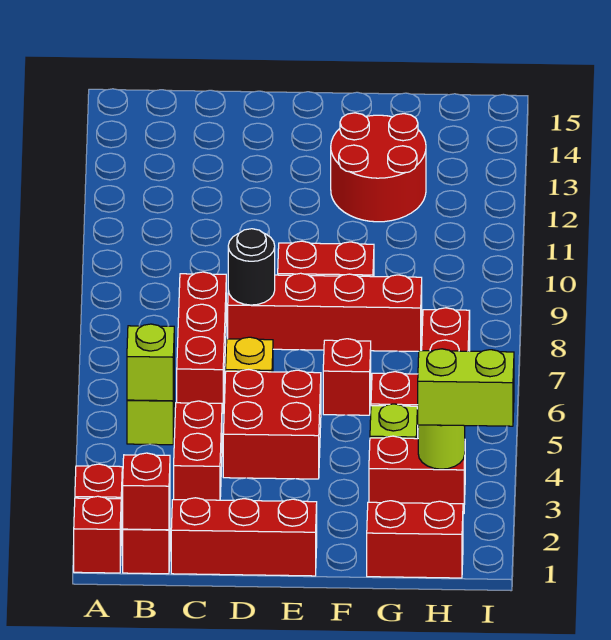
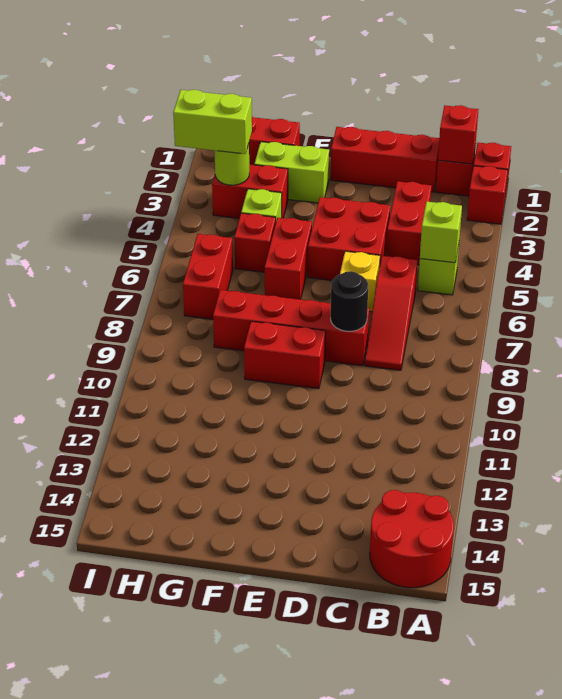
red 1x3 brick [177,272,226,413] -> red 1x3 slope [365,256,418,370]
none -> lime 1x2 brick [254,142,329,203]
red 1x1 brick [323,339,371,415] -> red 1x2 brick [265,218,312,300]
red 2x2 round brick [331,113,426,222] -> red 2x2 round brick moved to [370,490,454,588]

